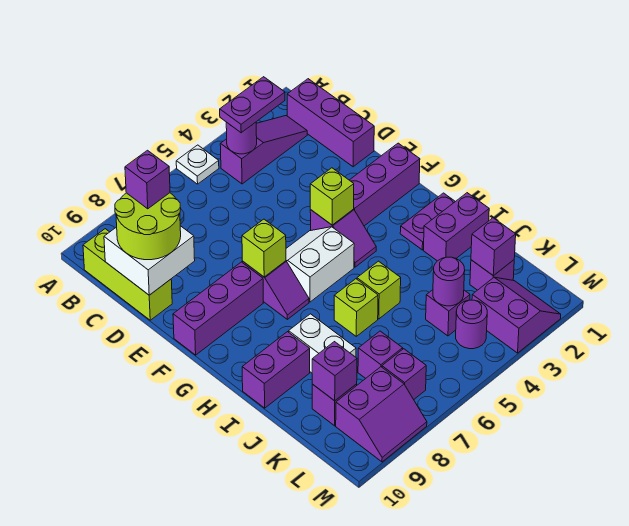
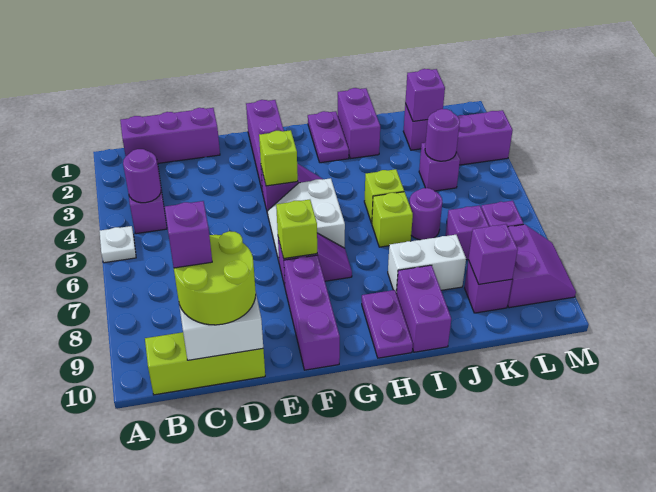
purple 1x2 plate [220,77,285,133] -> purple 1x2 plate moved to [362,290,413,358]
purple 1x1 round brick [456,300,487,349] -> purple 1x1 round brick moved to [409,188,442,240]

